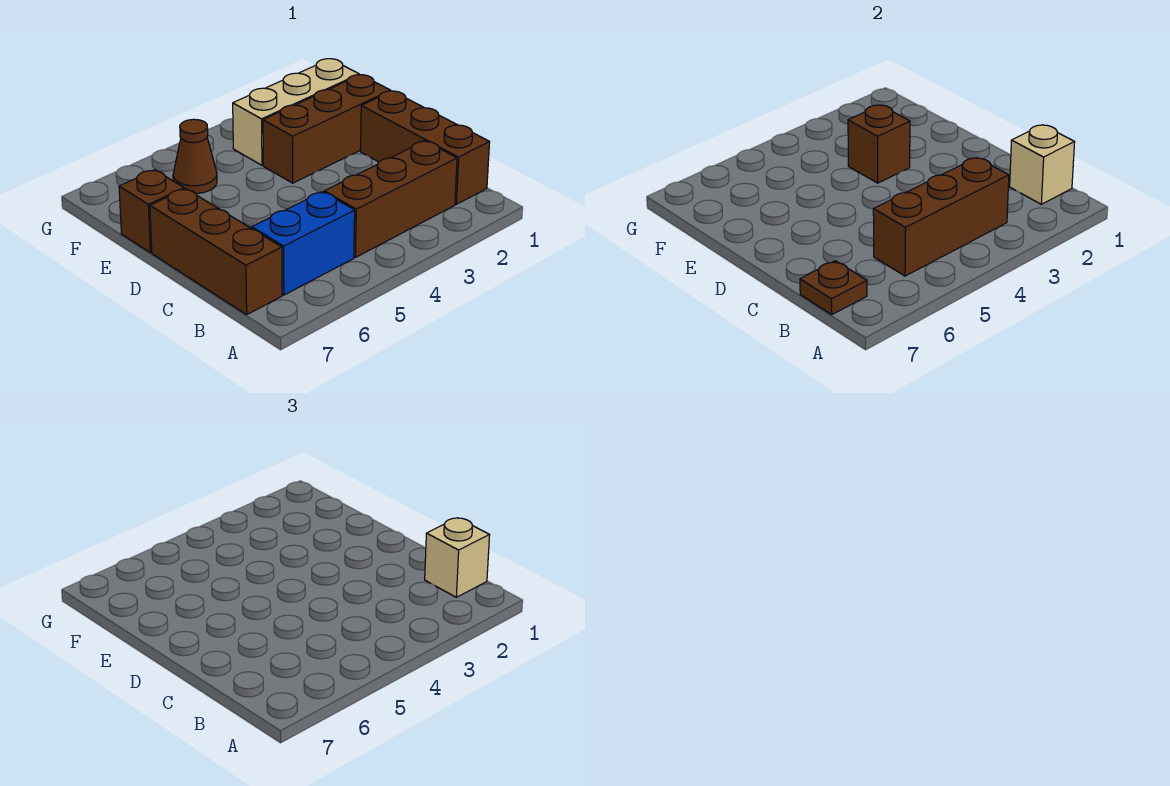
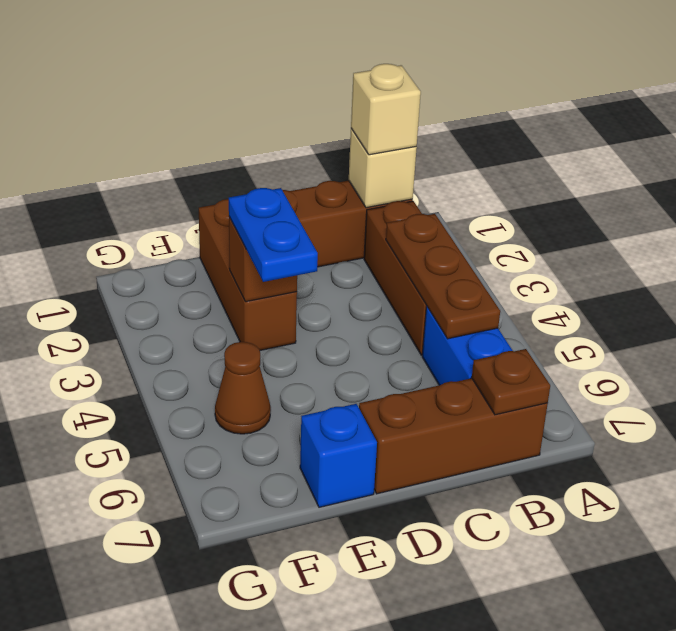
brown 1x3 brick [873,157,1009,276] -> brown 1x3 plate [386,214,500,339]
none -> blue 1x2 plate [229,188,318,282]
brown 1x1 brick [119,170,184,253] -> blue 1x1 brick [300,404,377,507]
tan 1x3 brick [233,59,359,165] -> none

